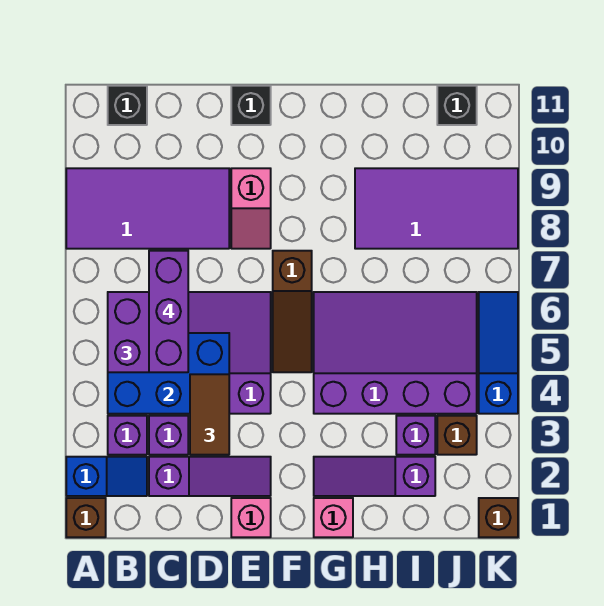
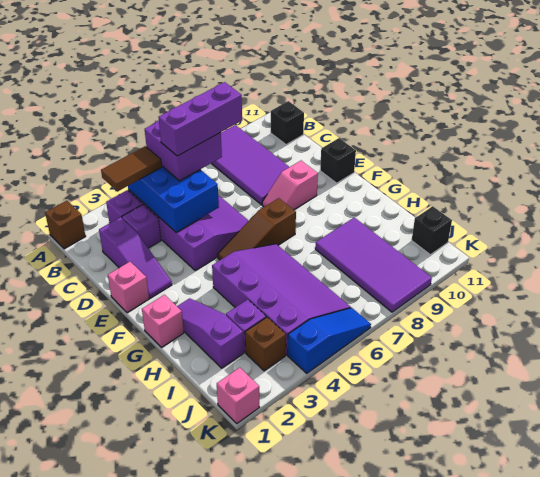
blue 1x2 slope [66,457,147,496] -> none
brown 1x2 tile [190,374,229,455] -> brown 1x2 tile moved to [101,146,162,191]
brown 1x1 brick [479,498,518,537] -> pink 1x1 brick [217,368,259,423]

